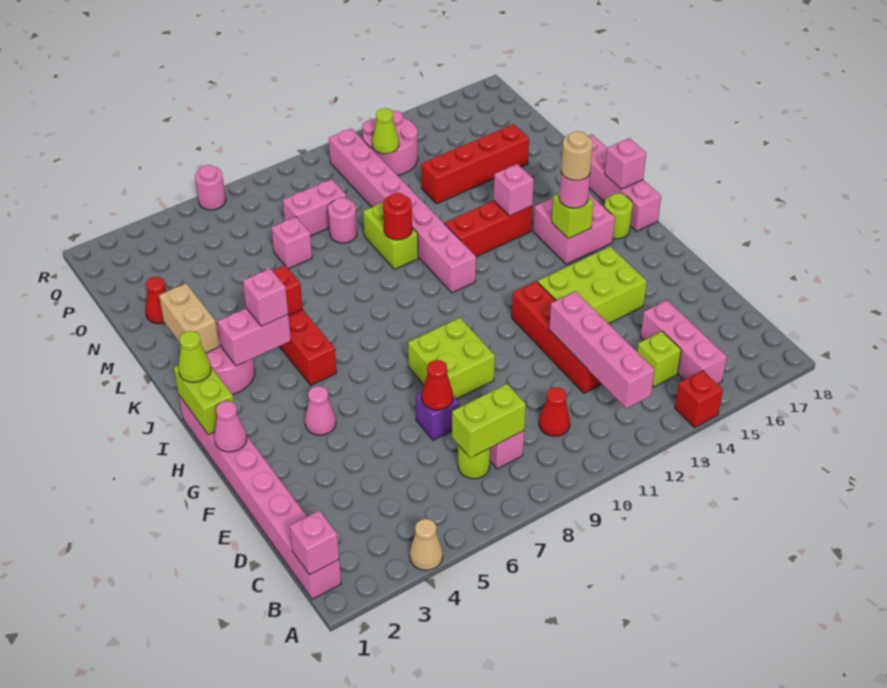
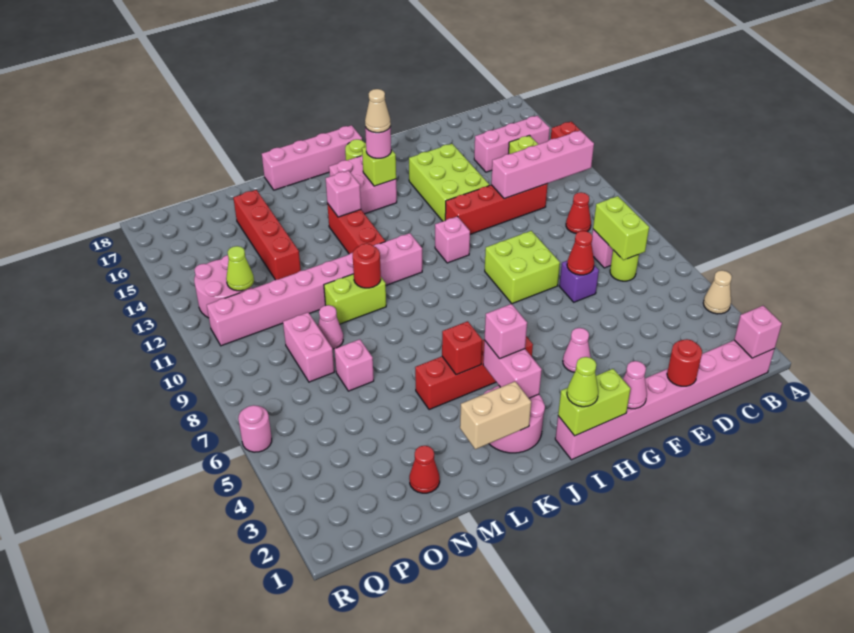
none -> red 1x1 round brick [667,339,702,386]
tan 1x1 round brick [561,131,593,181] -> tan 1x1 cone [365,89,391,133]
pink 1x1 brick [605,138,646,189] -> pink 1x1 brick moved to [435,216,470,263]
pink 1x1 round brick [328,198,357,243] -> pink 1x1 cone [318,305,343,349]

